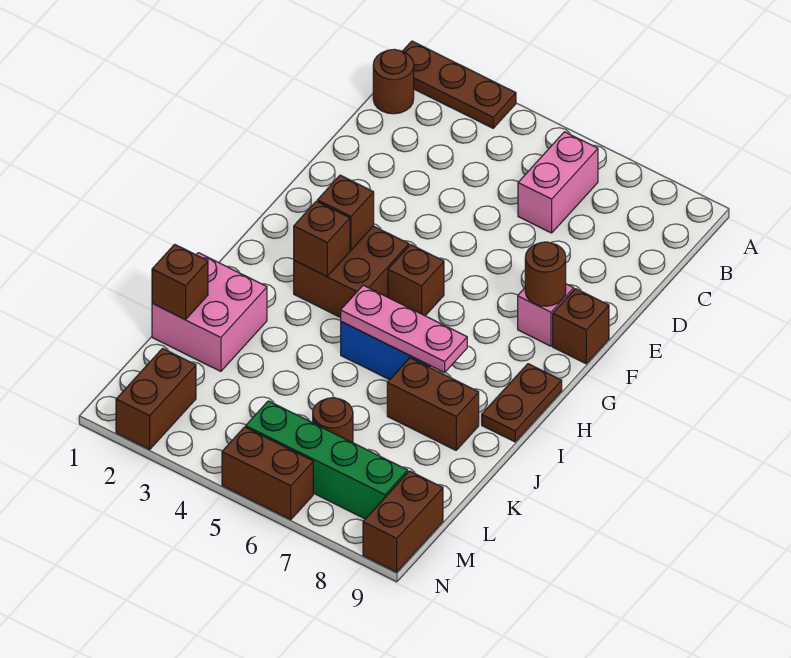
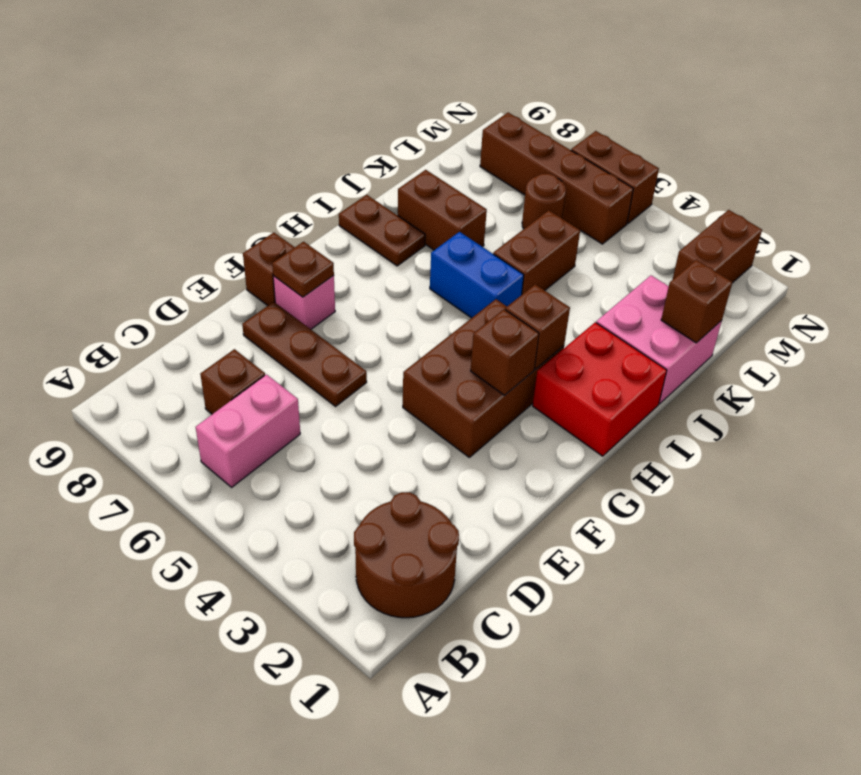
brown 1x3 plate [402,41,516,128] -> brown 1x3 plate moved to [242,302,367,406]
brown 1x1 round brick [373,49,414,114] -> brown 2x2 round brick [354,492,459,618]
brown 1x1 round brick [525,242,566,306] -> brown 1x1 plate [272,242,334,297]
brown 2x2 brick [294,226,409,318] -> brown 2x3 brick [403,299,564,457]
brown 1x1 brick [388,245,444,316] -> brown 1x1 brick moved to [200,349,265,414]
none -> red 2x2 brick [533,322,667,456]
brown 1x2 plate [482,364,562,442] -> brown 1x2 plate turned to [339,195,425,266]
pink 1x3 plate [341,285,467,372] -> none
green 1x4 brick [246,401,408,519] -> brown 1x4 brick [480,112,633,244]
brown 1x2 brick [363,471,443,572] -> brown 1x2 brick moved to [493,210,580,294]

